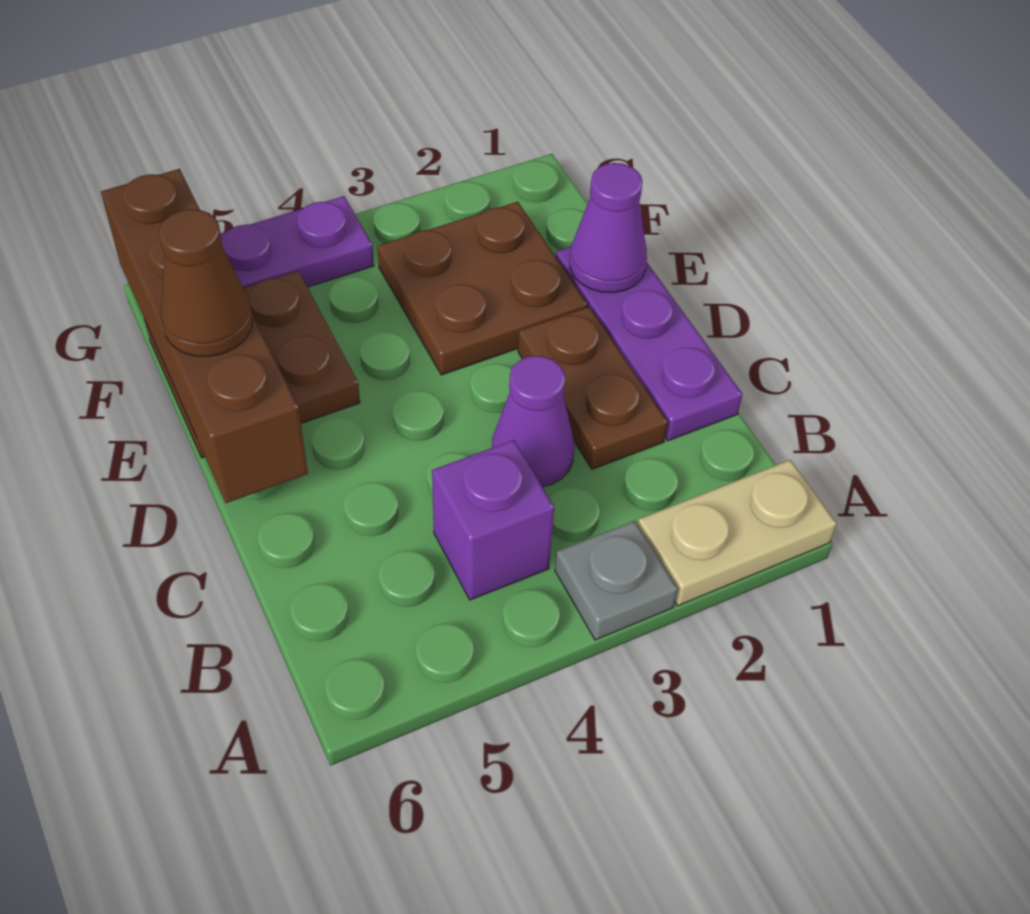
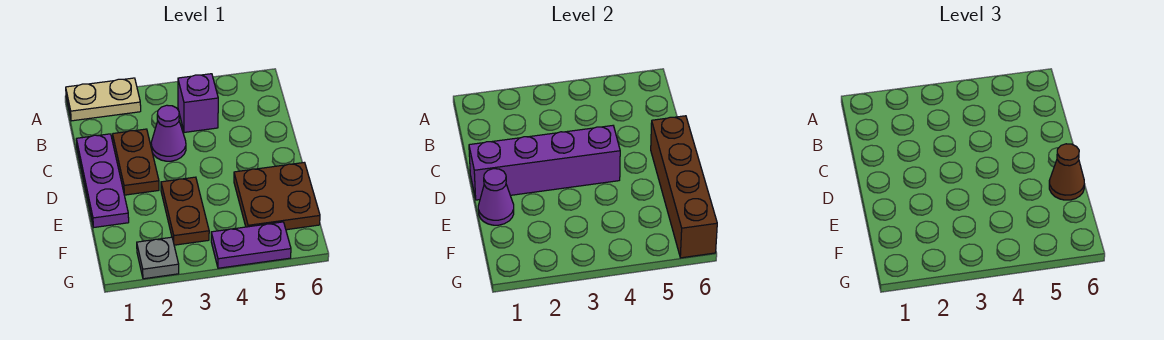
grey 1x1 plate [555,521,678,640] -> grey 1x1 plate moved to [137,237,179,279]
none -> purple 1x4 brick [469,126,620,200]
brown 2x2 plate [377,202,588,375] -> brown 1x2 plate [161,177,209,245]

